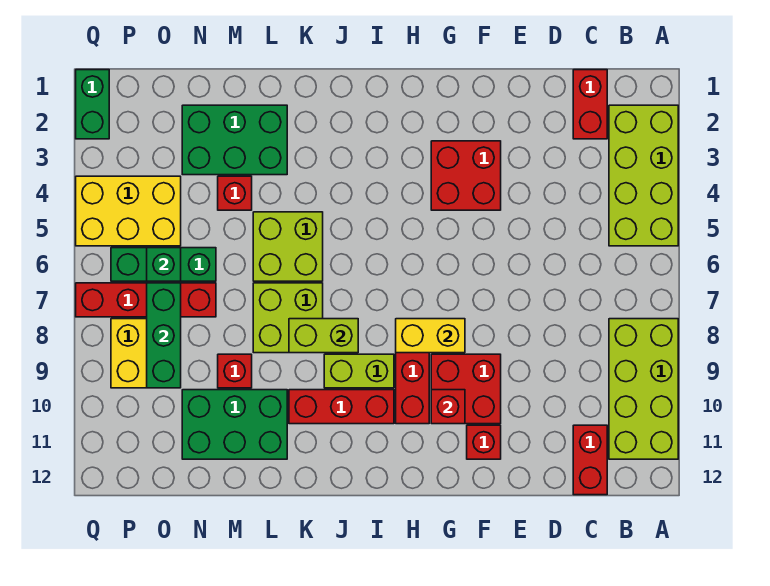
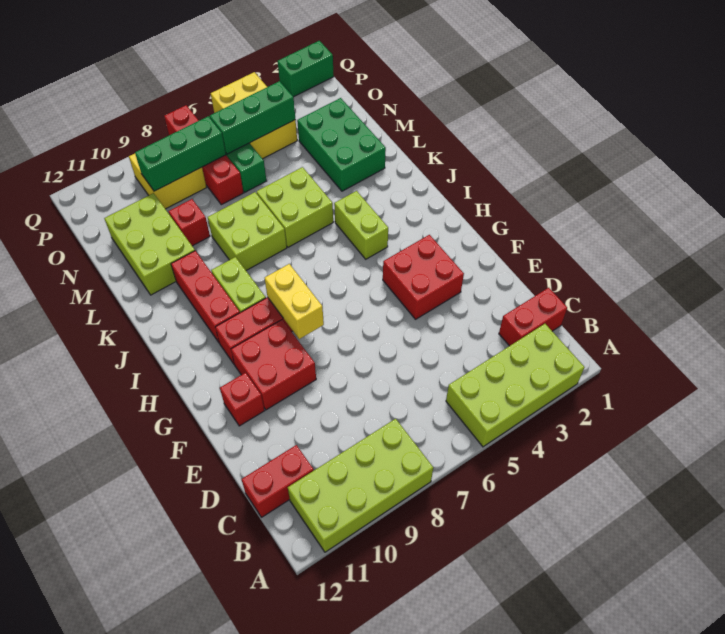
red 1x1 brick [431,390,465,424] -> none
lime 1x2 brick [289,319,358,353] -> lime 1x2 brick moved to [334,191,388,259]
green 2x3 brick [182,390,287,459] -> lime 2x3 brick [104,193,195,295]
red 1x1 brick [218,176,252,210] -> none
green 1x1 brick [147,248,181,281] -> green 1x3 brick [210,81,295,154]

